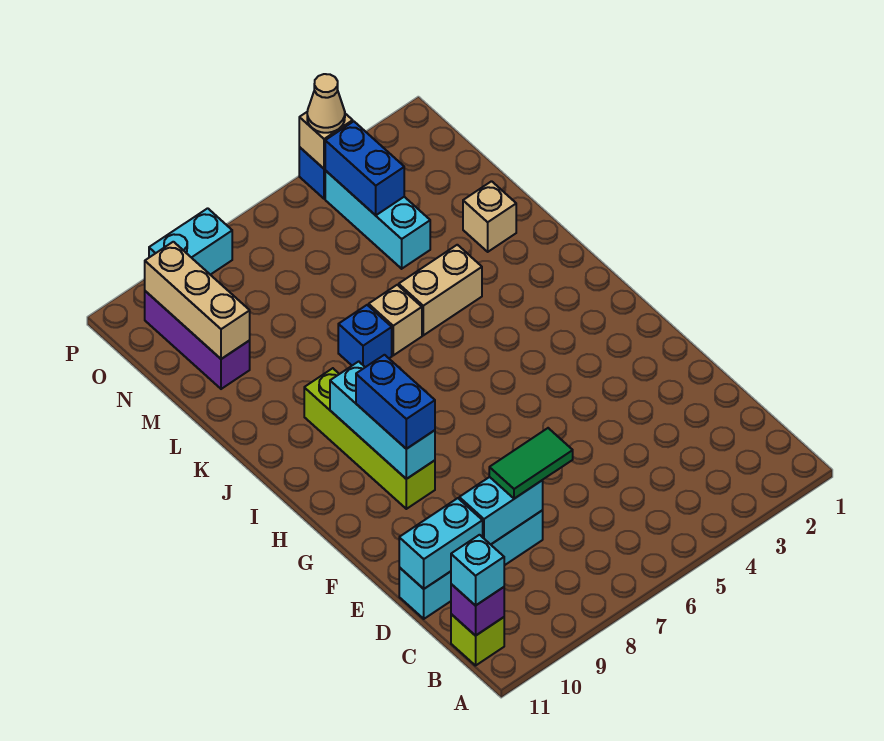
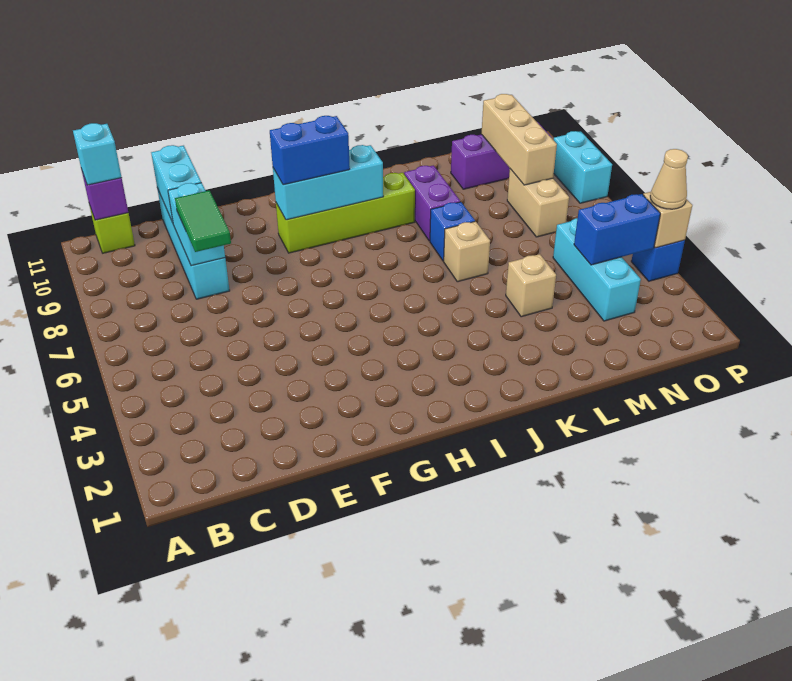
tan 1x2 brick [399,245,482,335] -> tan 1x2 brick moved to [507,169,569,237]
none -> purple 1x2 brick [404,165,460,241]
tan 1x1 brick [463,181,516,252] -> tan 1x1 brick moved to [506,254,556,317]
cyan 1x3 brick [325,171,430,269] -> cyan 1x3 brick turned to [553,218,641,321]
tan 1x3 brick [145,242,250,359] -> tan 1x3 brick turned to [482,94,557,185]

